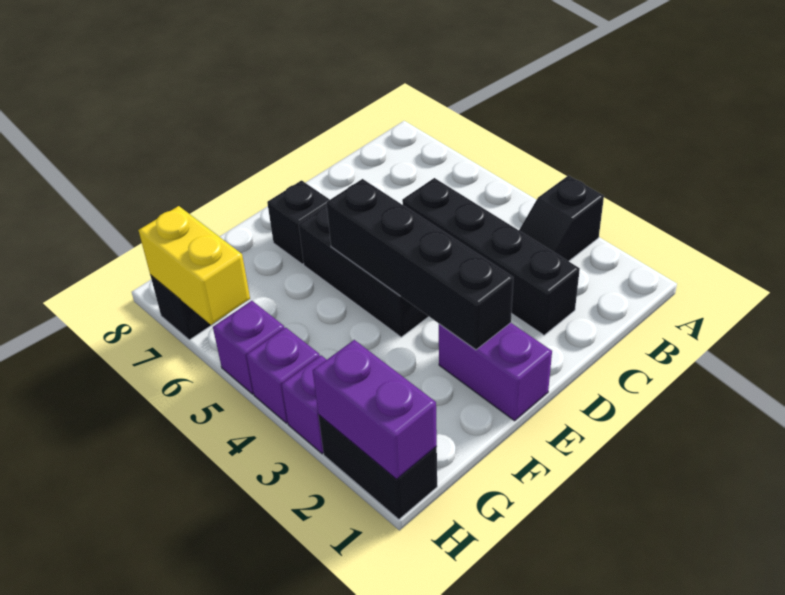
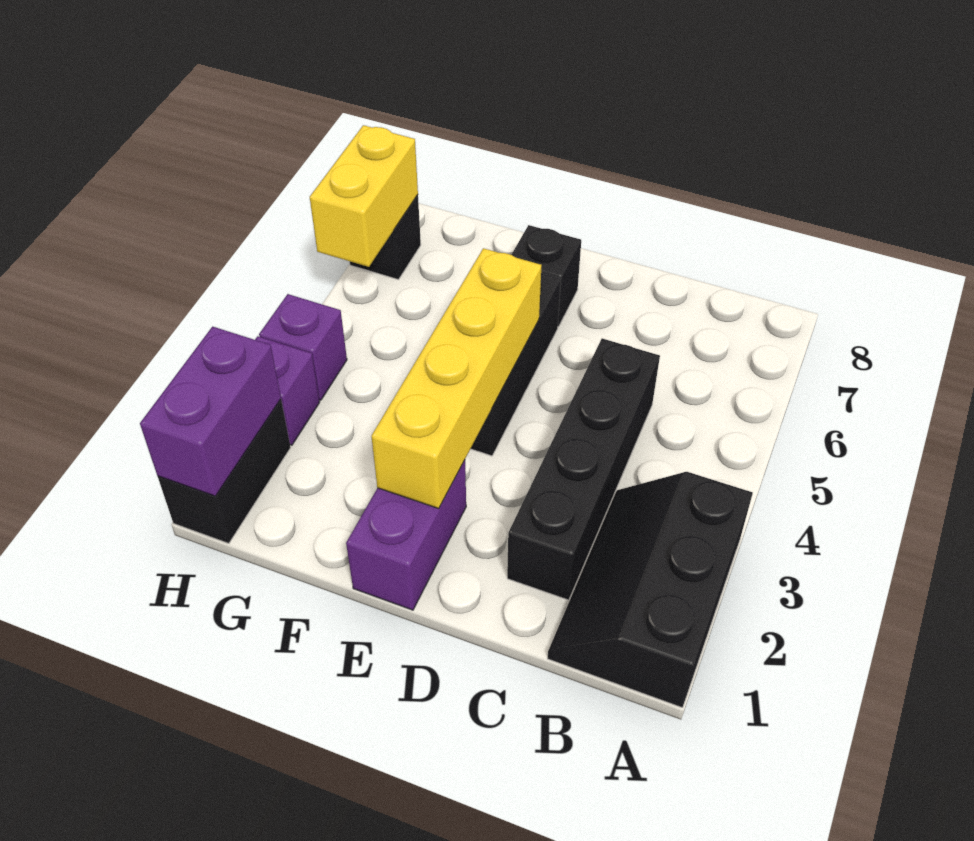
black 1x2 slope [519,176,604,261] -> black 2x3 slope [547,472,753,708]
black 1x4 brick [327,179,513,350] -> yellow 1x4 brick [371,248,542,508]
purple 1x1 brick [213,301,284,394] -> none

